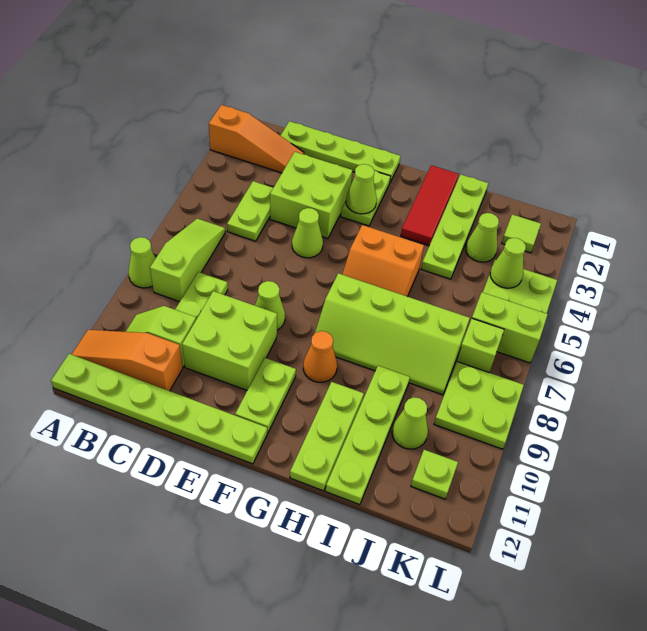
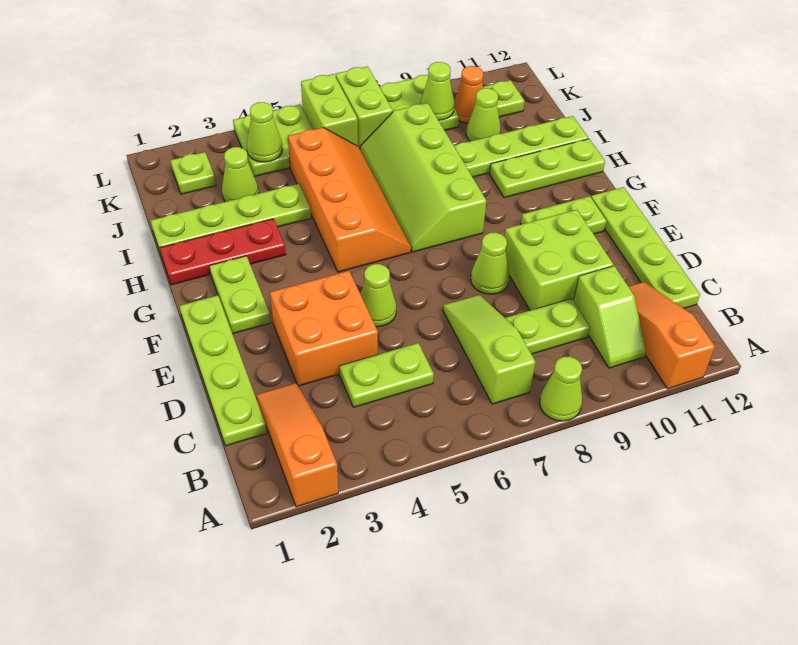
orange 1x3 slope [72,330,183,391] -> orange 1x3 slope turned to [628,282,715,389]
lime 1x6 plate [51,354,267,464] -> lime 1x4 plate [591,187,700,308]
lime 1x3 slope [150,219,225,302] -> lime 1x3 slope turned to [443,295,535,404]
lime 2x2 brick [270,152,352,239] -> orange 2x2 brick [270,271,378,386]
lime 1x2 plate [341,171,391,226] -> lime 1x2 plate turned to [210,256,271,334]
lime 1x1 cone [346,164,377,214] -> lime 1x1 cone moved to [420,62,454,120]
orange 2x2 slope [342,225,424,297] -> orange 2x4 slope [288,128,411,272]
lime 2x4 slope [315,273,470,395] -> lime 2x4 slope turned to [360,103,486,252]
orange 1x1 cone [303,331,337,382] -> orange 1x1 cone moved to [454,66,483,123]
red 1x3 tile [401,165,459,246] -> red 1x3 plate [160,219,286,285]
lime 1x1 tile [502,214,541,253] -> lime 1x1 plate [170,152,216,194]
lime 1x1 brick [457,319,504,372] -> lime 1x2 brick [335,66,393,149]

